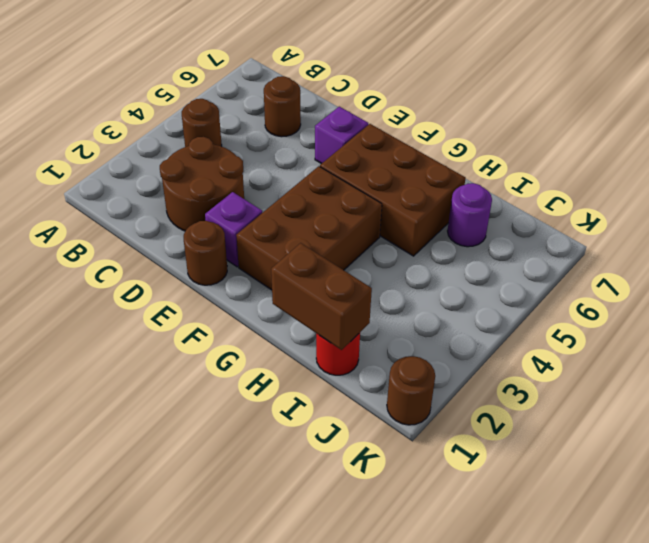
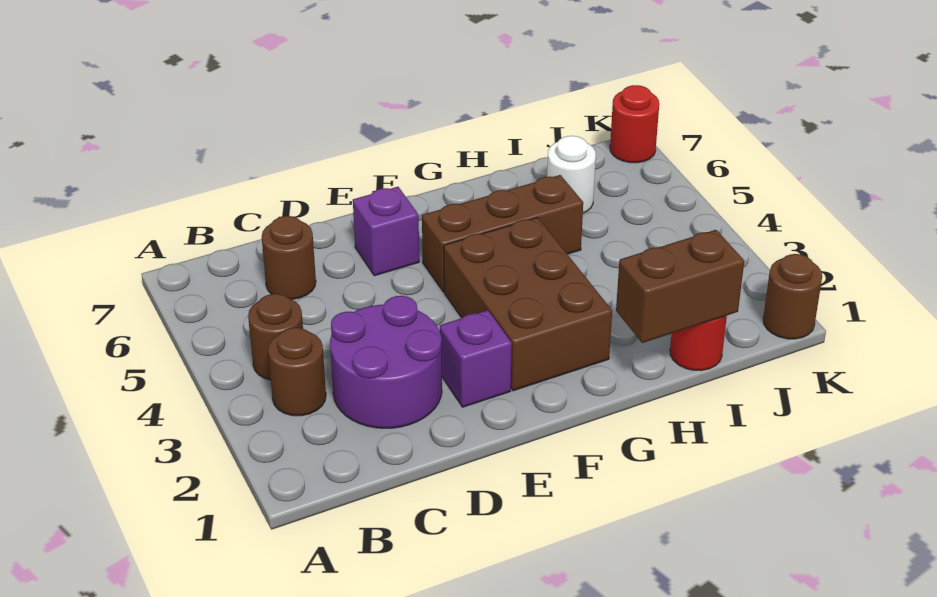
brown 2x2 round brick [160,137,244,231] -> purple 2x2 round brick [330,296,442,428]
brown 1x1 round brick [184,221,227,285] -> brown 1x1 round brick moved to [268,328,326,416]
brown 2x3 brick [320,124,466,256] -> brown 1x3 brick [422,175,583,292]
purple 1x1 round brick [448,183,492,247] -> white 1x1 round brick [547,136,596,213]
none -> red 1x1 round brick [610,85,659,163]

